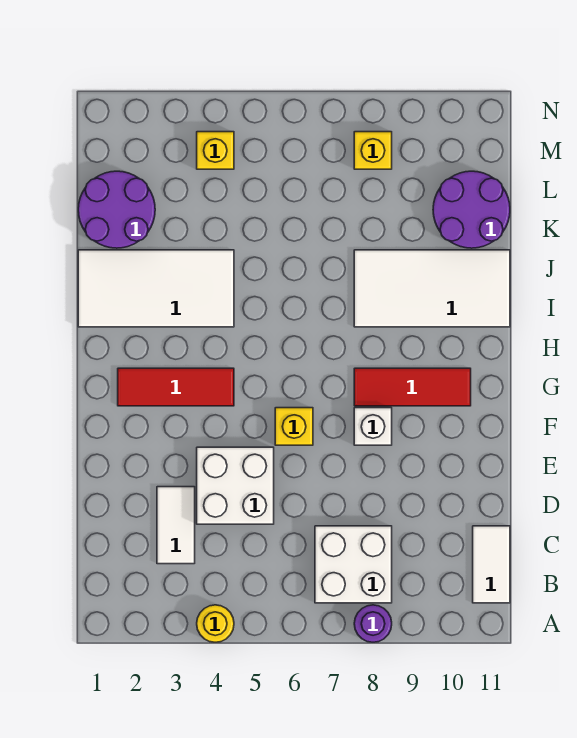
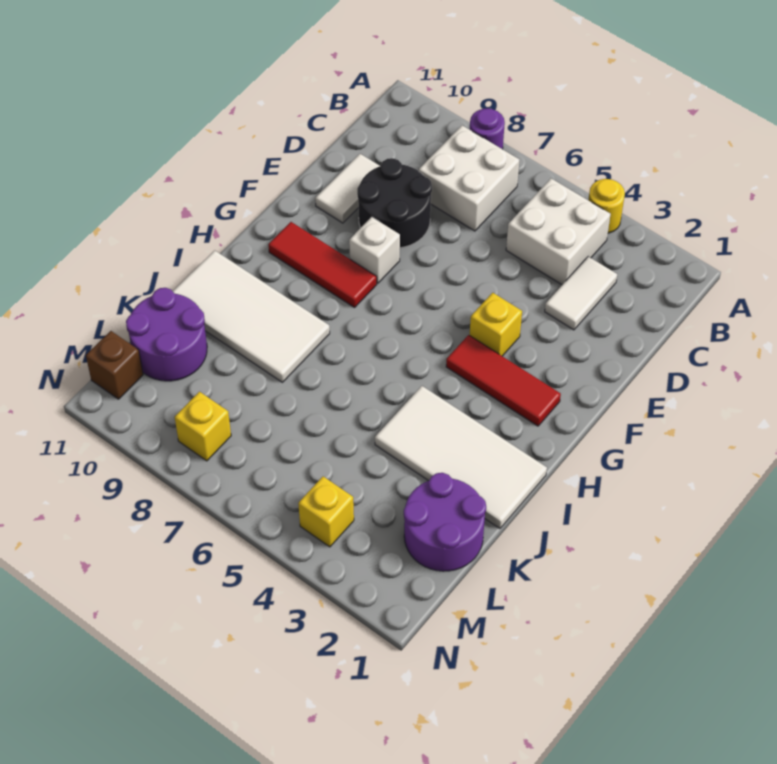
white 1x2 tile [473,526,510,603] -> white 1x2 tile moved to [315,154,380,223]
white 2x2 brick [197,447,274,524] -> white 2x2 brick moved to [506,178,611,285]
none -> black 2x2 round brick [357,158,432,248]
yellow 1x1 brick [275,408,313,445] -> yellow 1x1 brick moved to [470,293,522,356]
none -> brown 1x1 brick [86,331,143,399]

